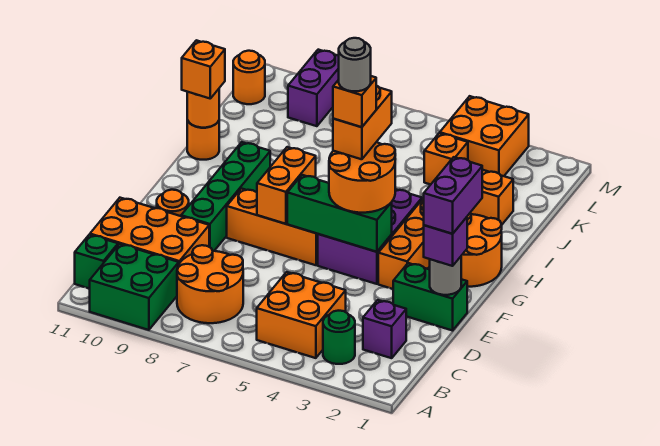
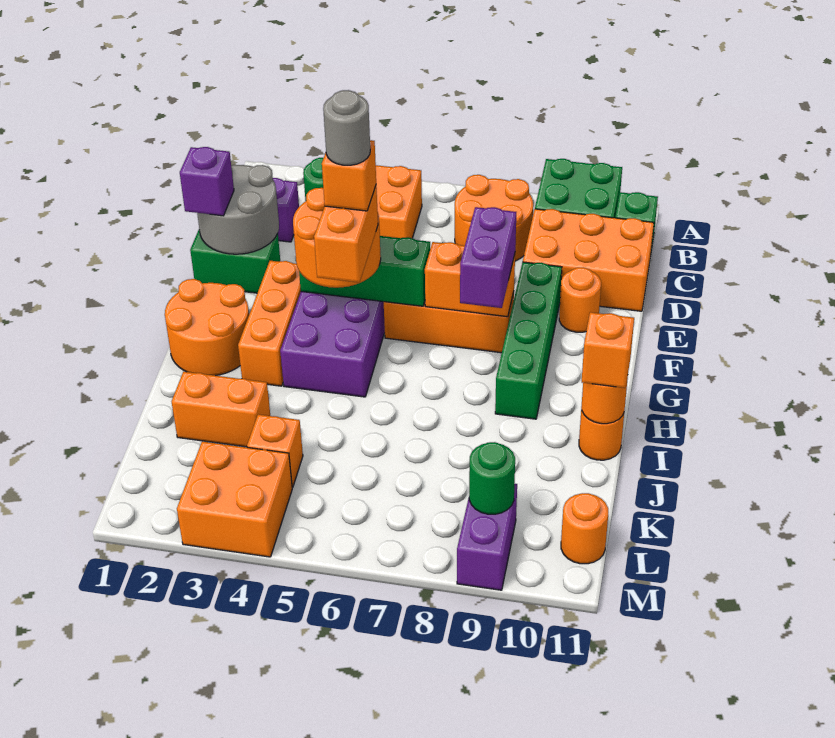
grey 1x1 round brick [430,257,461,295] -> grey 2x2 round brick [197,165,279,254]
purple 1x2 brick [424,157,482,234] -> purple 1x2 brick moved to [460,207,516,308]
orange 1x2 brick [257,147,316,224] -> orange 1x2 brick turned to [425,242,515,317]
none -> green 1x1 round brick [469,442,515,514]

